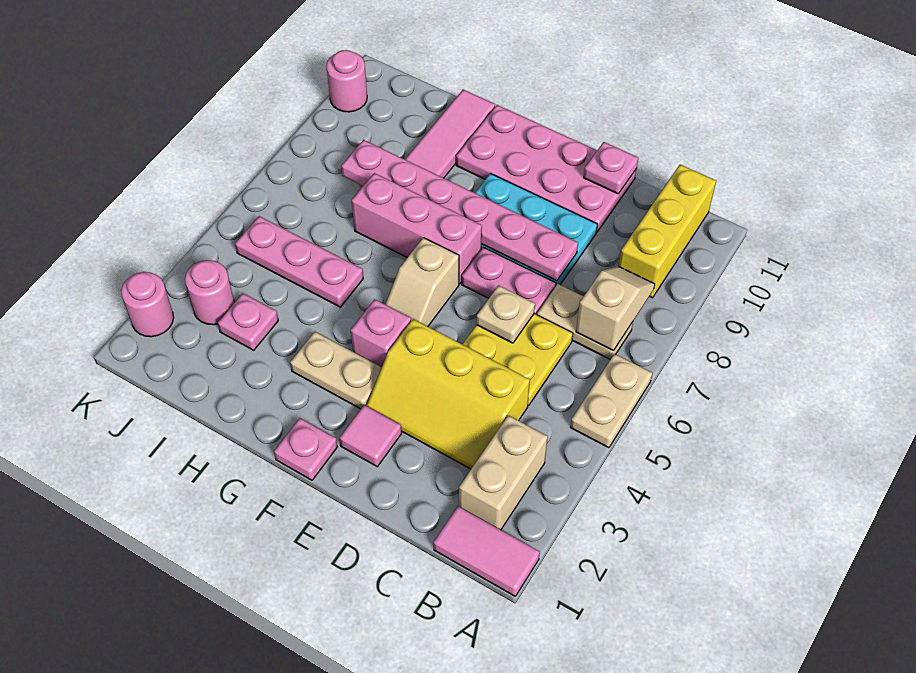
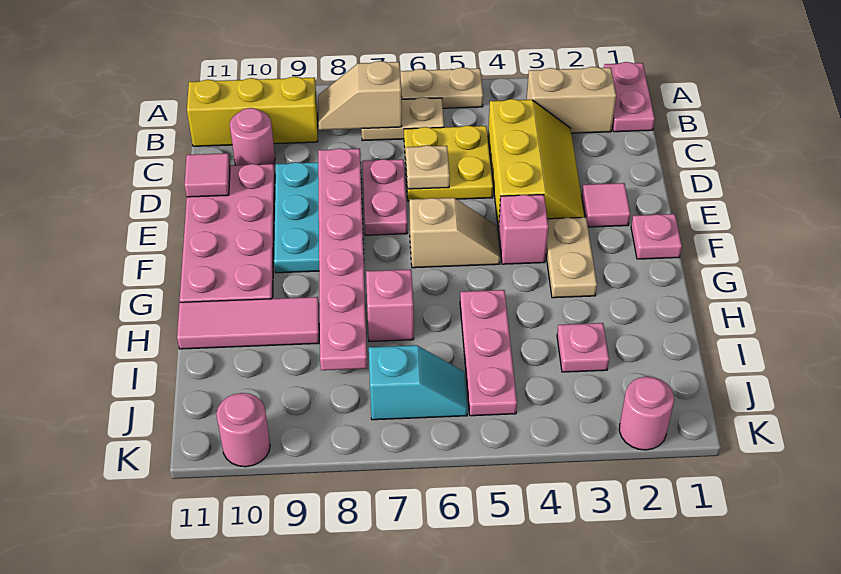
pink 1x2 tile [433,506,540,596] -> pink 1x2 plate [604,62,655,132]
tan 1x2 plate [537,284,633,359] -> tan 1x2 plate turned to [361,97,444,141]
pink 1x1 plate [584,142,638,194] -> pink 1x1 tile [185,153,230,197]
pink 1x3 brick [352,173,482,284] -> pink 1x1 brick [366,269,414,342]
pink 1x1 round brick [185,260,234,325] -> pink 1x1 round brick moved to [230,108,275,165]
none -> cyan 1x2 slope [369,345,467,420]

